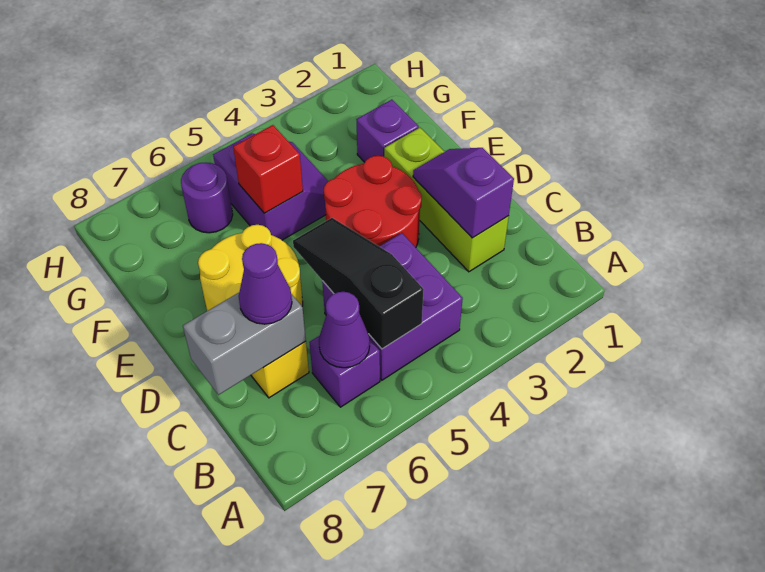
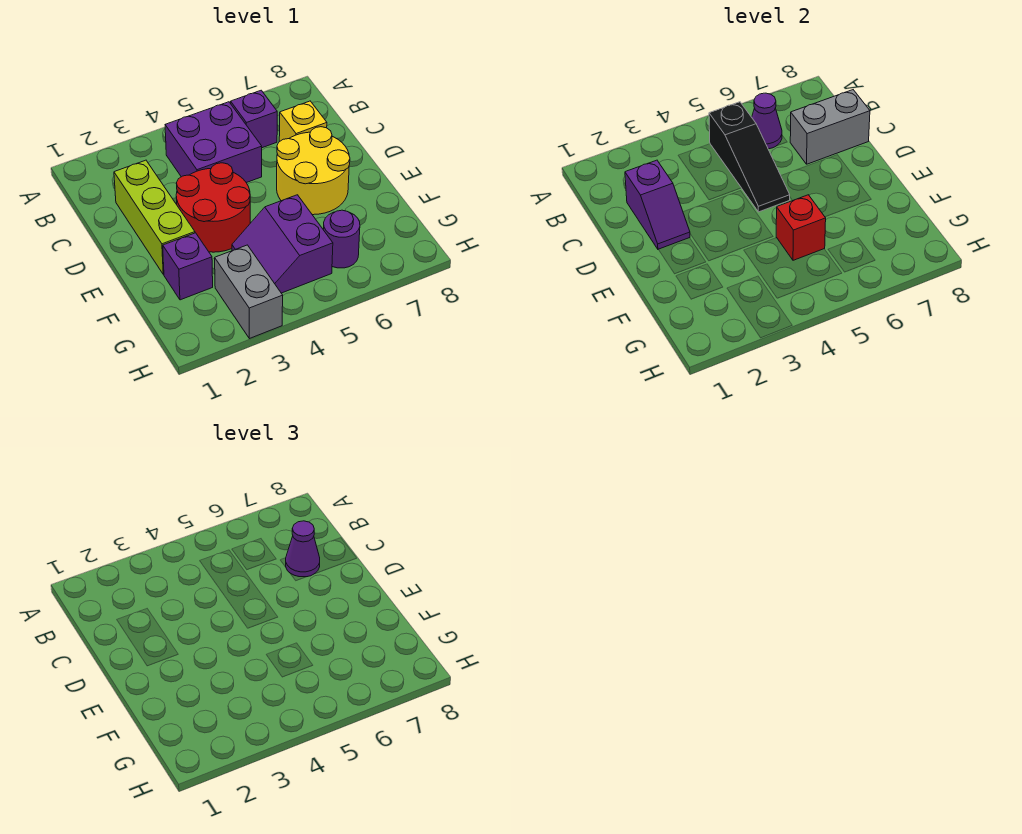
none -> grey 1x2 brick [215,245,283,339]

